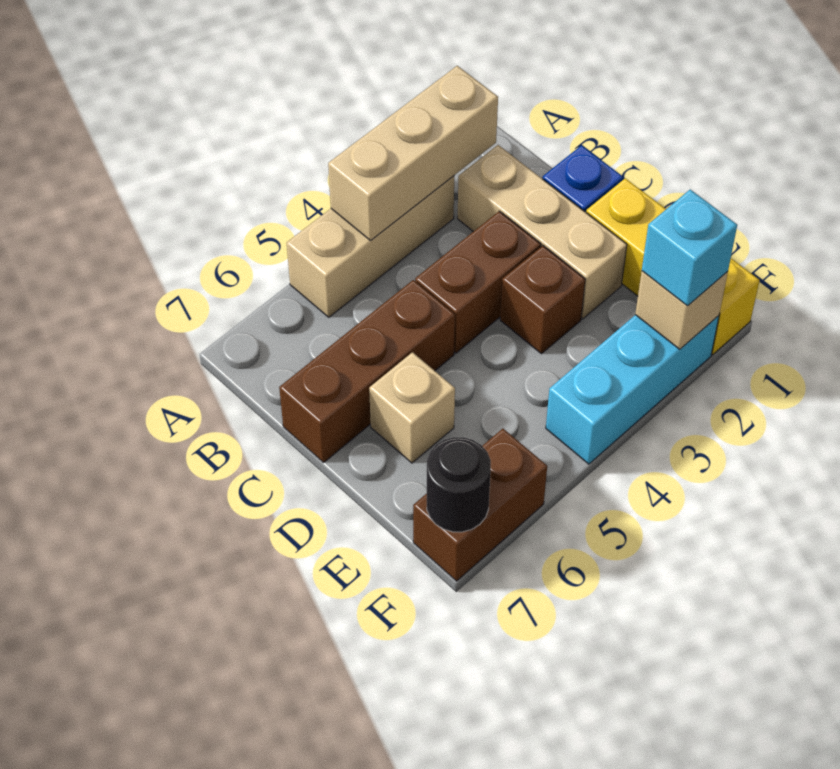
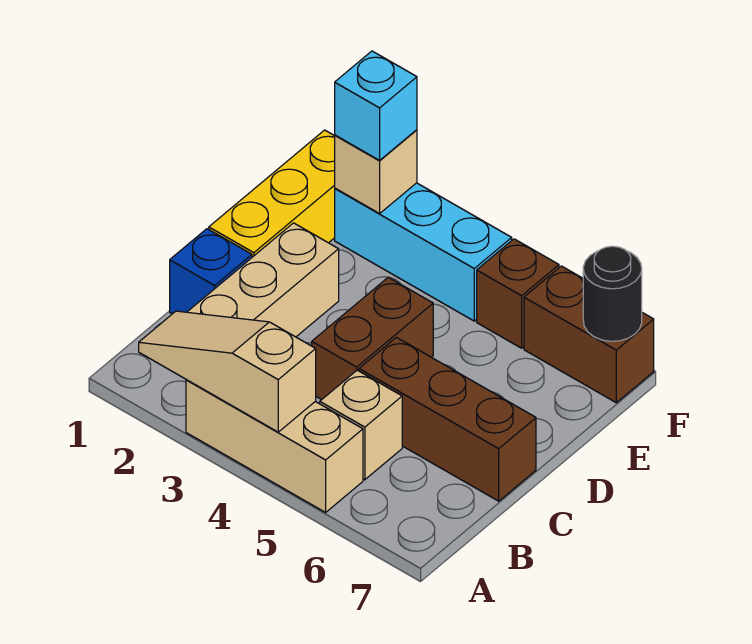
tan 1x3 brick [328,66,498,240] -> tan 1x3 slope [139,311,316,432]
brown 1x2 brick [415,211,541,353] -> brown 1x2 brick turned to [312,277,433,400]
brown 1x1 brick [500,246,585,354] -> brown 1x1 brick moved to [477,239,559,348]
tan 1x1 brick [369,352,455,463] -> tan 1x1 brick moved to [320,370,402,480]

